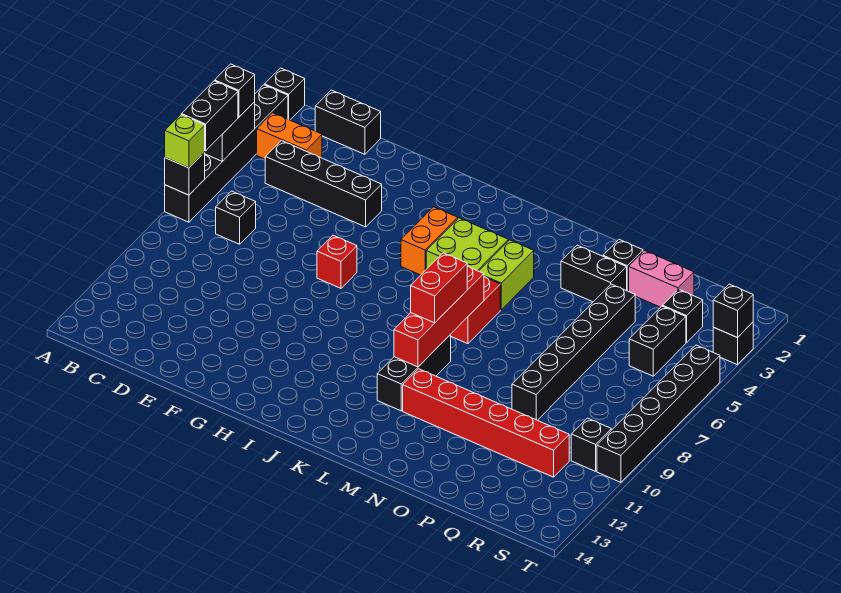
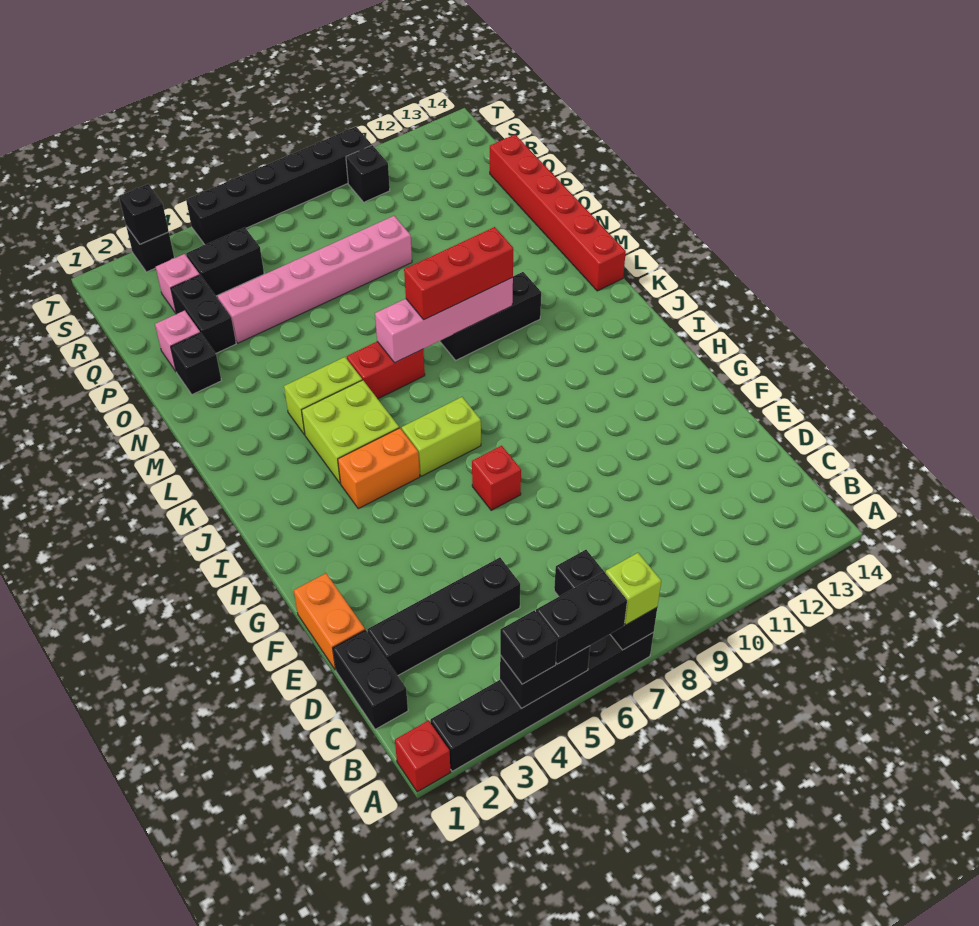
black 1x1 brick [265,68,305,120] -> red 1x1 brick [395,720,451,792]
orange 1x2 brick [257,113,322,159] -> orange 1x2 brick moved to [294,573,365,670]
black 1x4 brick [265,141,382,227] -> black 1x4 brick turned to [368,558,520,675]
none -> lime 1x2 brick [402,397,481,476]
red 1x4 brick [394,266,484,367] -> pink 1x4 brick [375,278,513,363]
red 1x2 brick [411,253,467,323] -> red 1x3 brick [404,227,513,320]
red 1x6 brick [403,369,569,477] -> red 1x6 brick moved to [490,135,626,291]
black 1x2 brick [561,245,627,302] -> black 1x2 brick moved to [171,275,236,353]
pink 1x2 brick [629,251,694,307] -> pink 1x1 brick [155,310,200,371]
black 1x6 brick [512,284,635,420] -> pink 1x6 brick [218,216,412,343]
black 1x1 brick [663,289,703,342] -> pink 1x1 brick [156,254,200,313]

